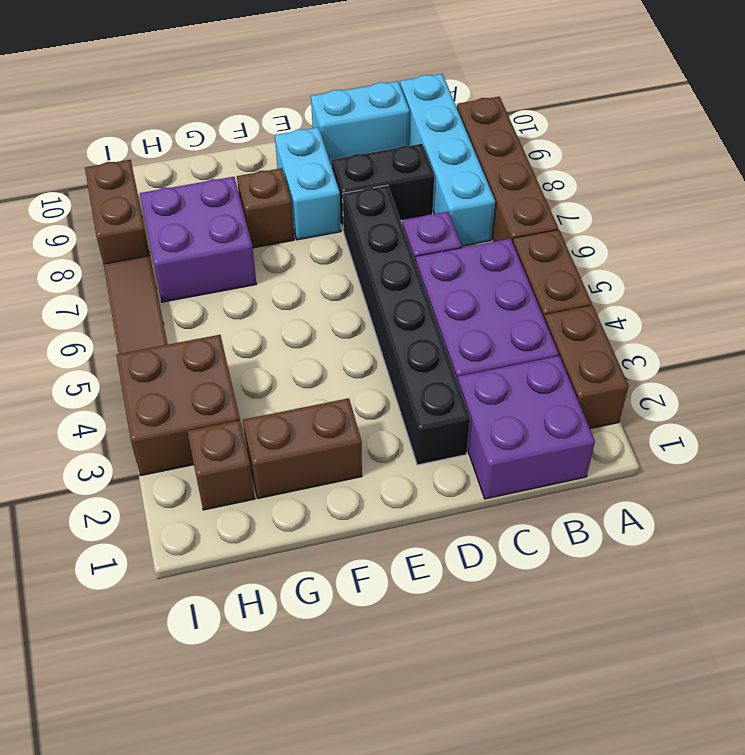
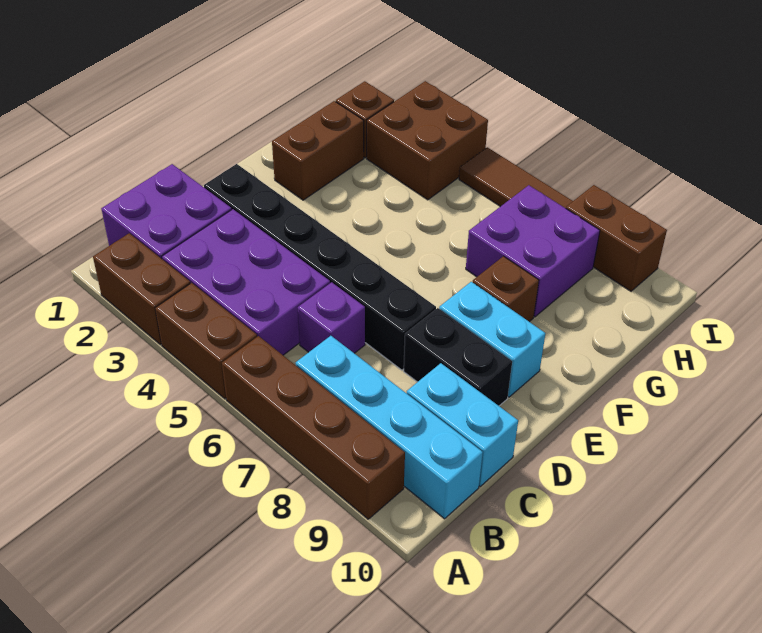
black 1x2 brick [332,144,435,231] -> black 1x2 brick turned to [404,308,512,406]
cyan 1x2 brick [311,81,410,164] -> cyan 1x2 brick turned to [407,363,518,486]

